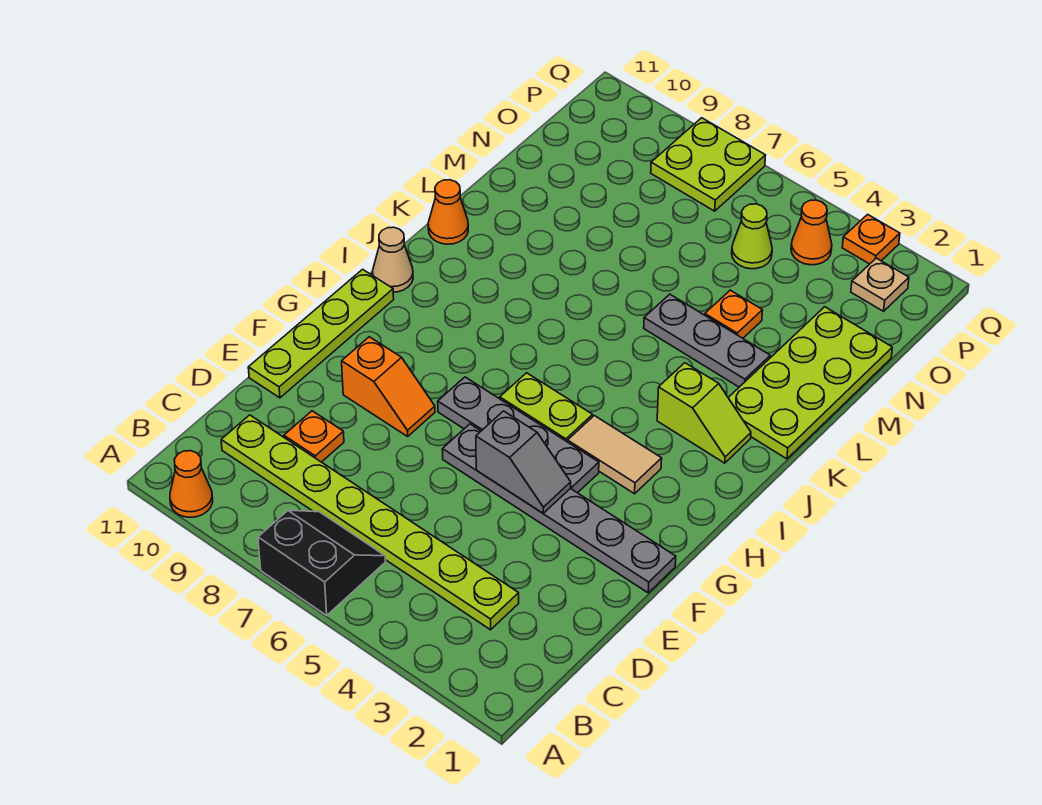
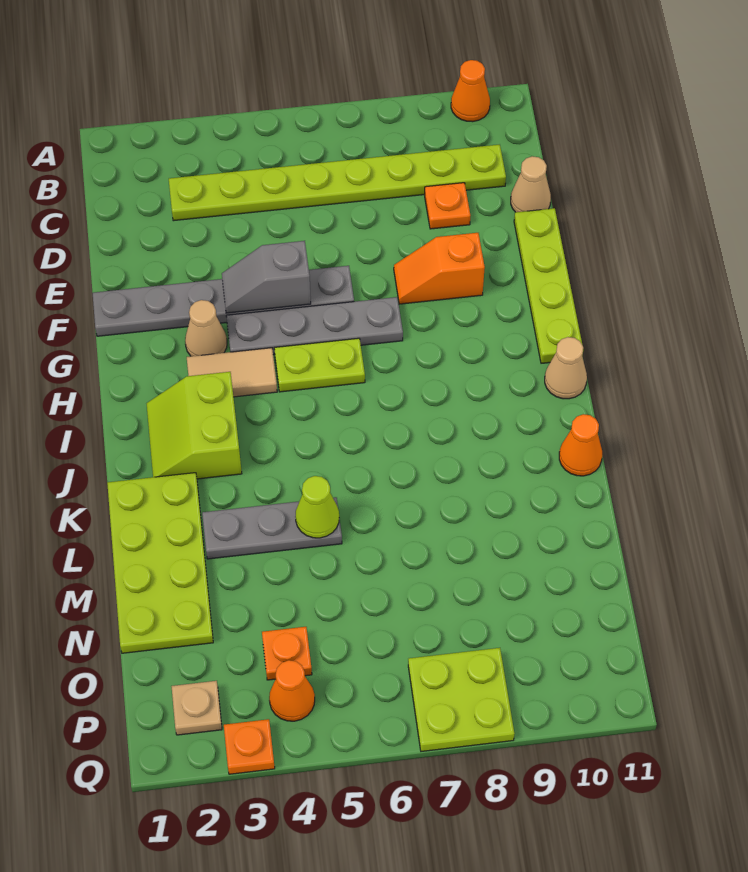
black 2x2 slope [258,510,386,615] -> none
none -> tan 1x1 cone [511,156,551,212]
none -> tan 1x1 cone [185,300,227,356]
lime 1x2 slope [657,363,751,463] -> lime 2x2 slope [147,372,242,479]
orange 1x1 plate [705,290,762,338] -> orange 1x1 plate moved to [262,627,312,680]
lime 1x1 cone [732,204,772,269] -> lime 1x1 cone moved to [295,476,339,538]

